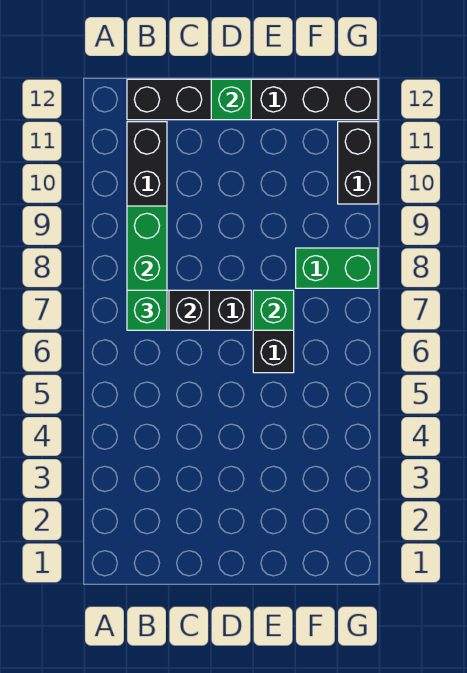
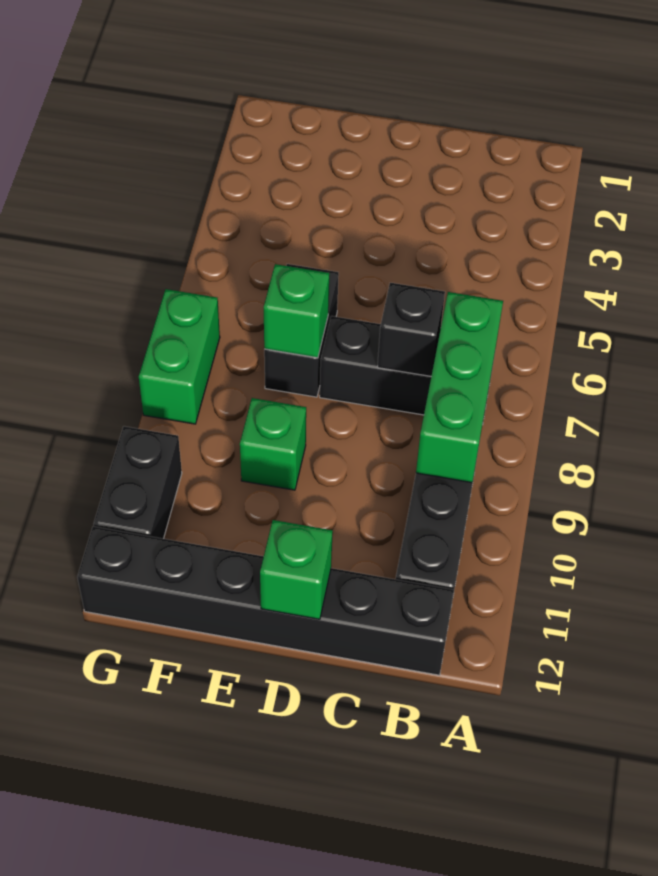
green 1x1 brick [127,290,167,330] -> green 1x1 brick moved to [240,398,306,490]
green 1x2 brick [296,248,378,288] -> green 1x2 brick turned to [139,289,220,424]

